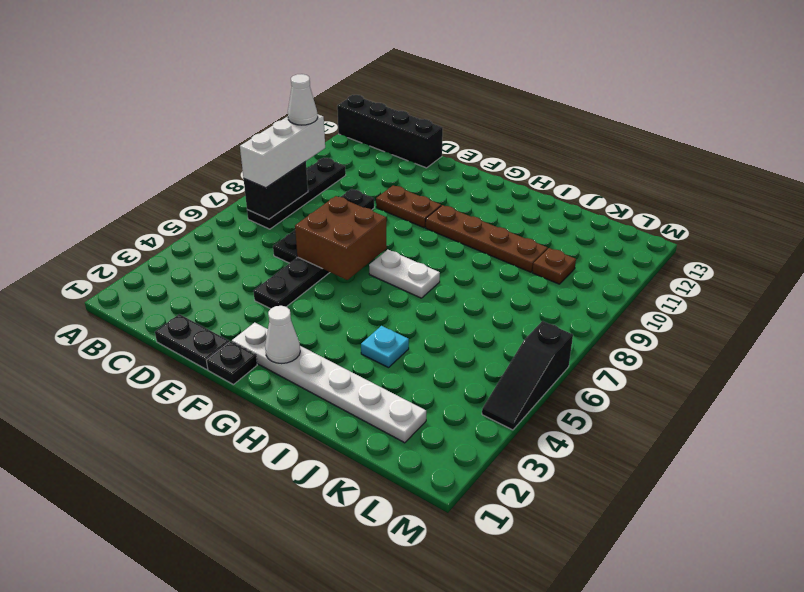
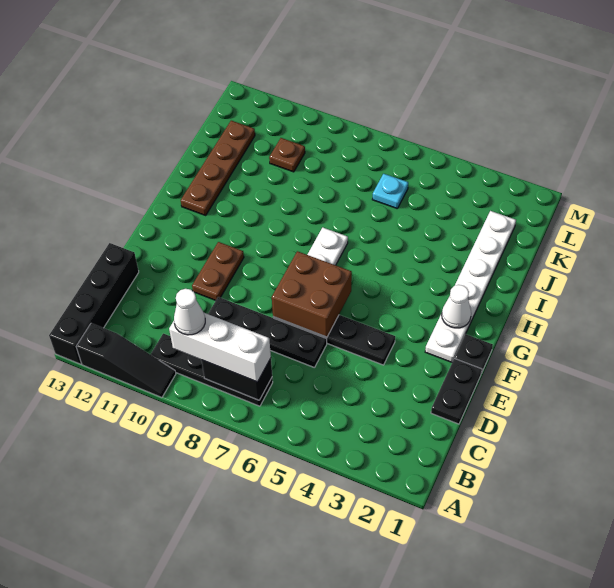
brown 1x4 plate [426,205,548,272] -> brown 1x4 plate moved to [181,121,255,215]
cyan 1x1 plate [361,326,409,368] -> cyan 1x1 plate moved to [372,174,408,208]
black 1x3 slope [482,321,573,430] -> black 1x3 slope moved to [76,323,176,397]

